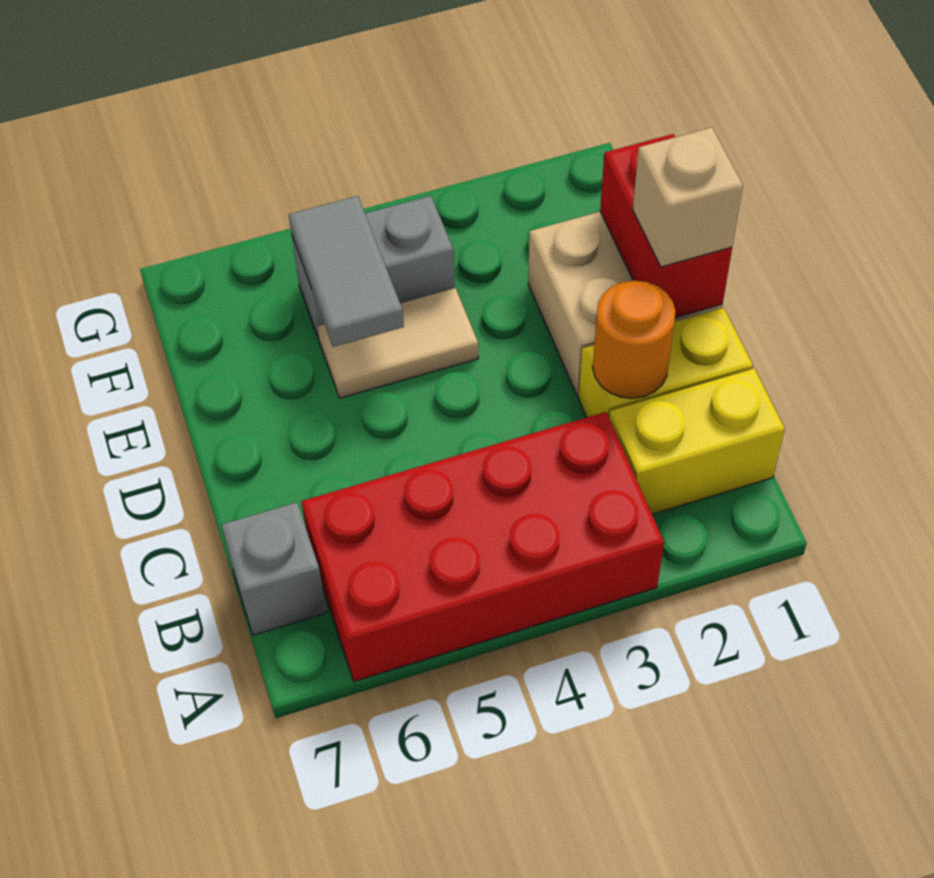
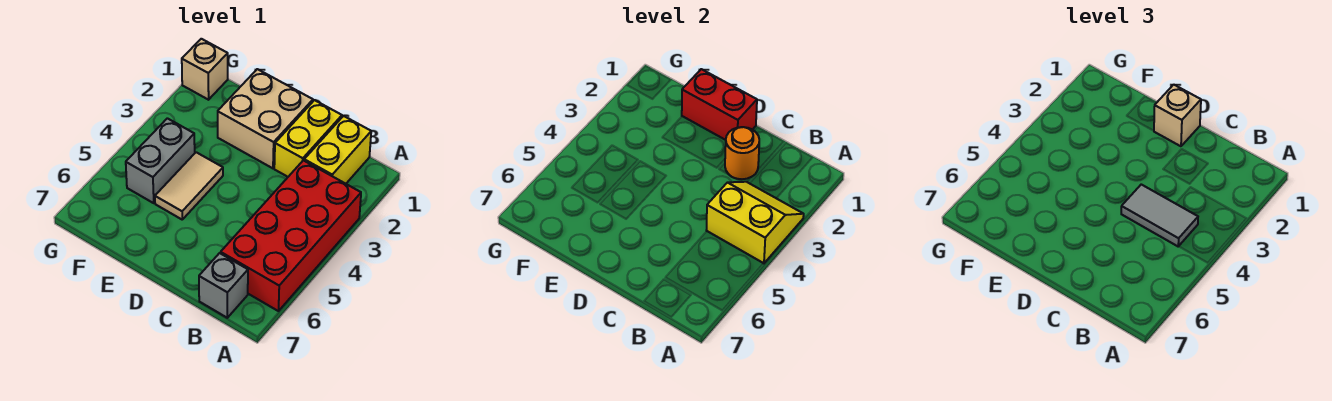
none -> yellow 2x2 slope [706,182,804,263]
grey 1x2 tile [289,196,404,347] -> grey 1x2 tile moved to [1121,184,1198,246]
none -> tan 1x1 brick [182,39,228,100]

